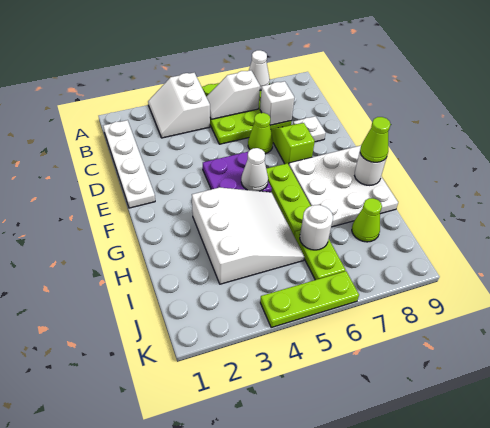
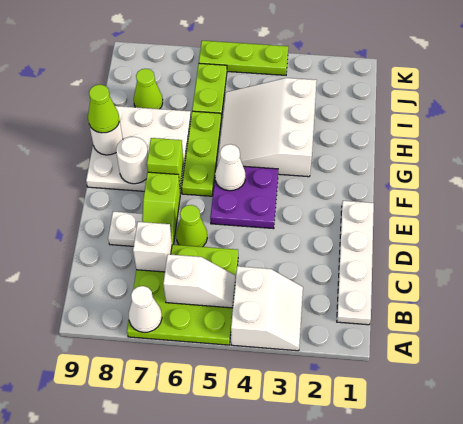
none -> lime 1x1 brick [147,138,183,184]
white 1x1 round brick [300,205,333,250] -> white 1x1 round brick moved to [116,137,148,184]

